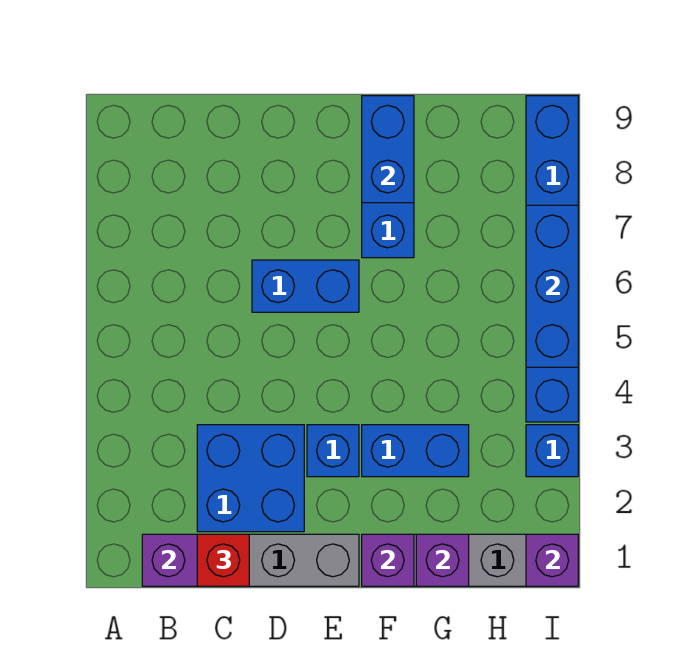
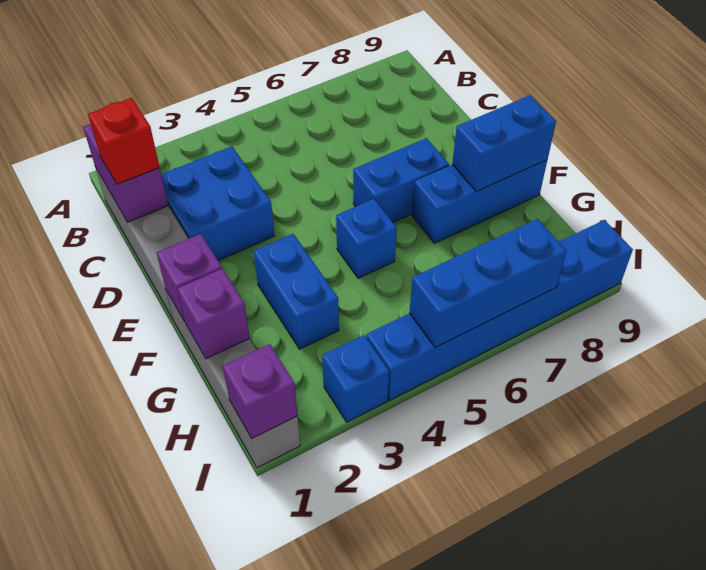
blue 1x2 brick [252,260,359,312] -> blue 1x2 brick turned to [353,138,449,222]
blue 1x1 brick [307,425,359,477] -> blue 1x1 brick moved to [336,199,397,278]

